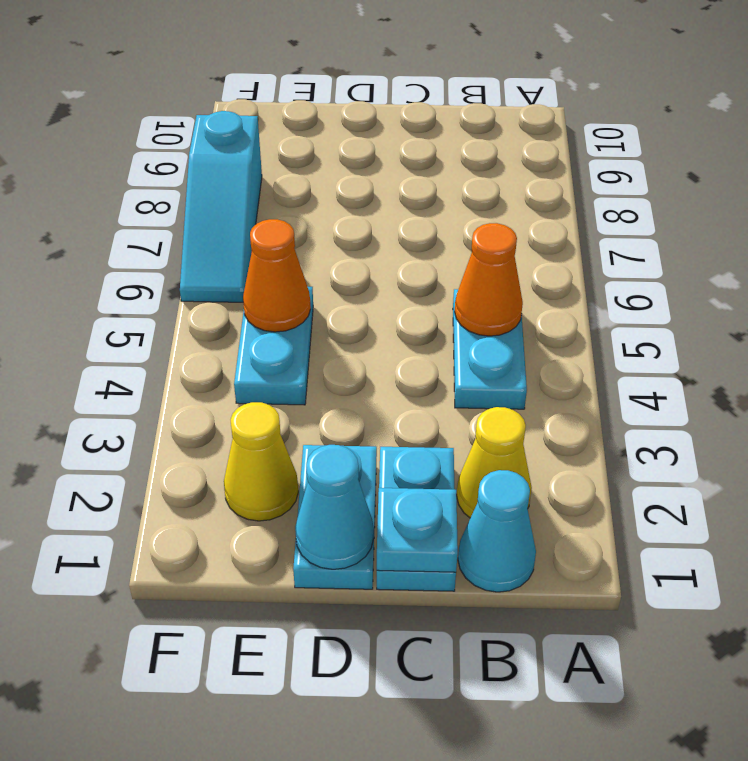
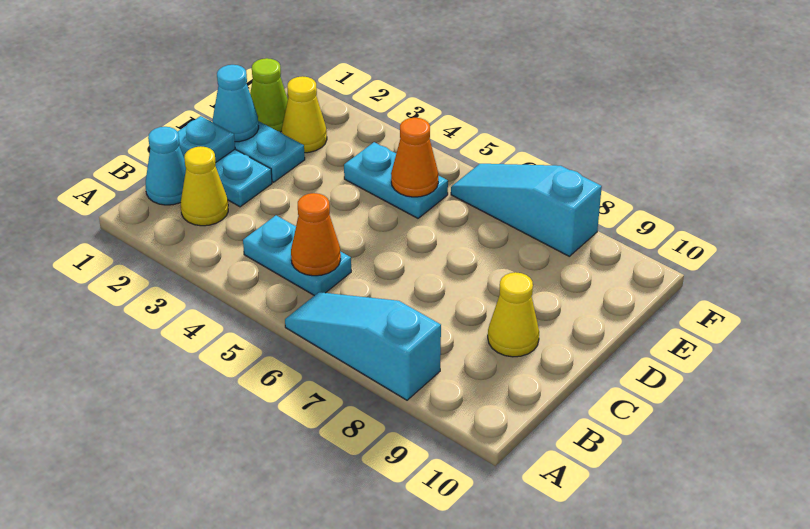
none -> cyan 1x3 slope [285,292,441,400]
none -> yellow 1x1 cone [488,272,539,357]
none -> lime 1x1 cone [250,58,288,132]

